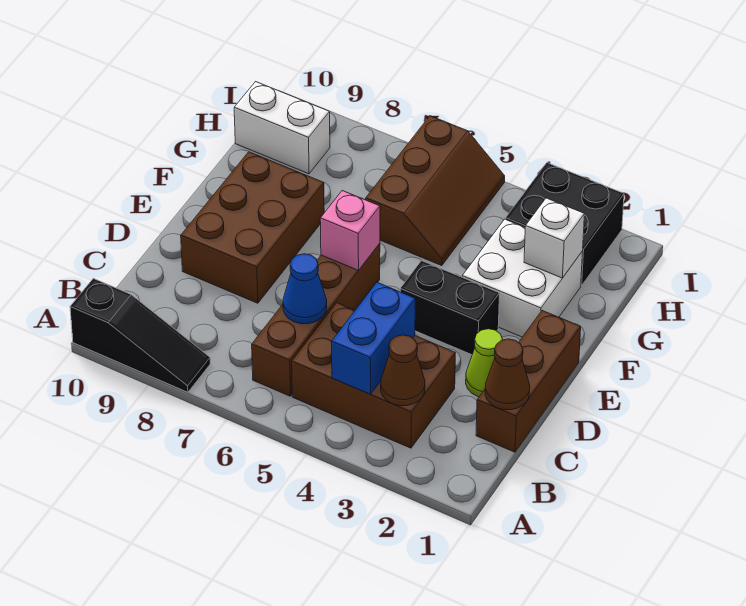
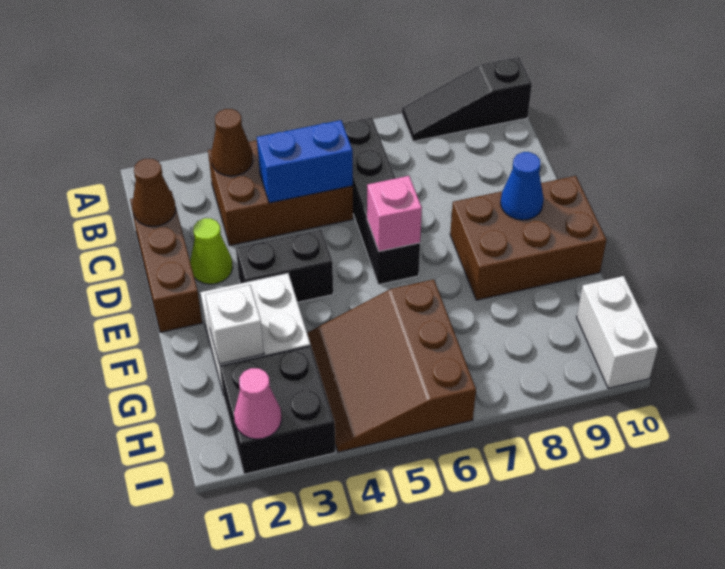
blue 1x2 brick [332,283,415,394] -> blue 1x2 brick turned to [257,120,353,203]
brown 1x4 brick [252,243,380,396] -> black 1x4 brick [343,117,420,285]
blue 1x1 cone [283,254,327,324] -> blue 1x1 cone moved to [501,152,544,220]
brown 2x3 brick [181,152,324,303] -> brown 2x3 brick turned to [450,176,607,300]
brown 2x3 slope [366,116,505,266] -> brown 3x3 slope [307,280,476,452]
white 1x2 brick [234,82,330,174] -> white 1x2 brick turned to [577,276,658,388]
none -> pink 1x1 cone [234,368,282,439]

